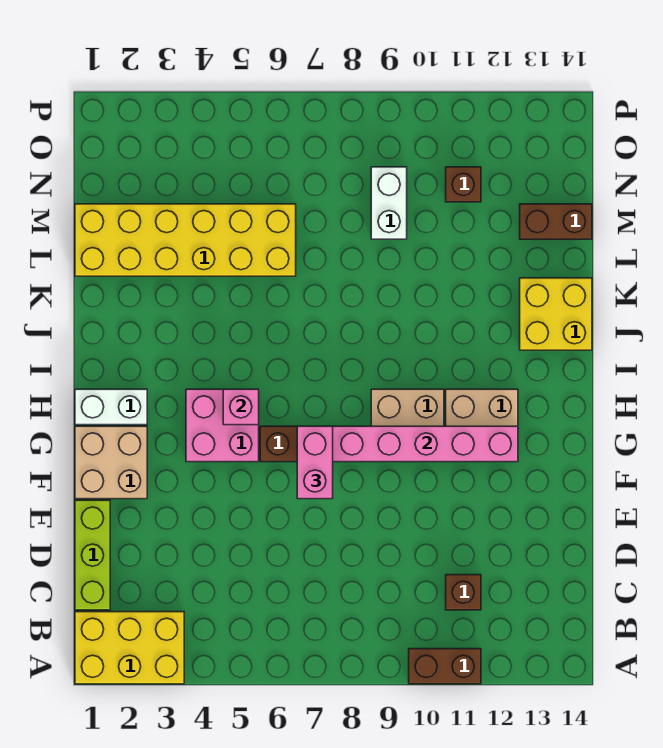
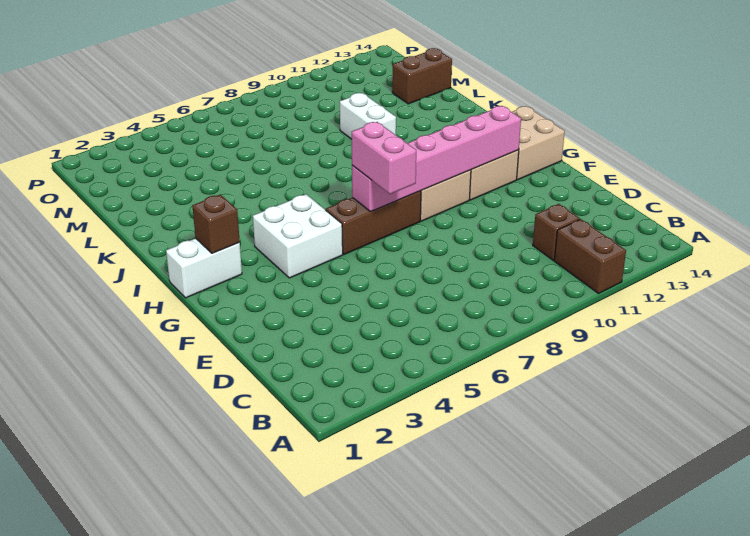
yellow 2x3 brick [75,612,184,684] -> none
brown 1x2 brick [409,649,481,684] -> brown 1x2 brick turned to [554,219,626,293]
lime 1x3 brick [75,500,110,610] -> none
tan 2x2 brick [75,426,147,499] -> tan 2x2 brick moved to [512,106,565,180]
pink 2x2 brick [186,389,259,462] -> white 2x2 brick [253,194,343,278]
pink 1x1 brick [223,389,259,425] -> none
yellow 2x2 brick [520,278,592,350] -> none
yellow 2x6 brick [75,204,296,276] -> none
white 1x2 brick [371,167,407,239] -> white 1x2 brick moved to [340,93,396,139]
brown 1x1 brick [446,167,481,202] -> brown 1x1 brick moved to [192,194,240,253]

